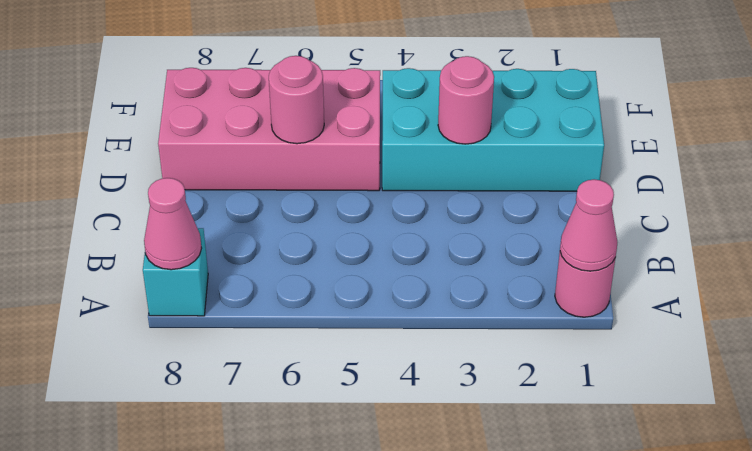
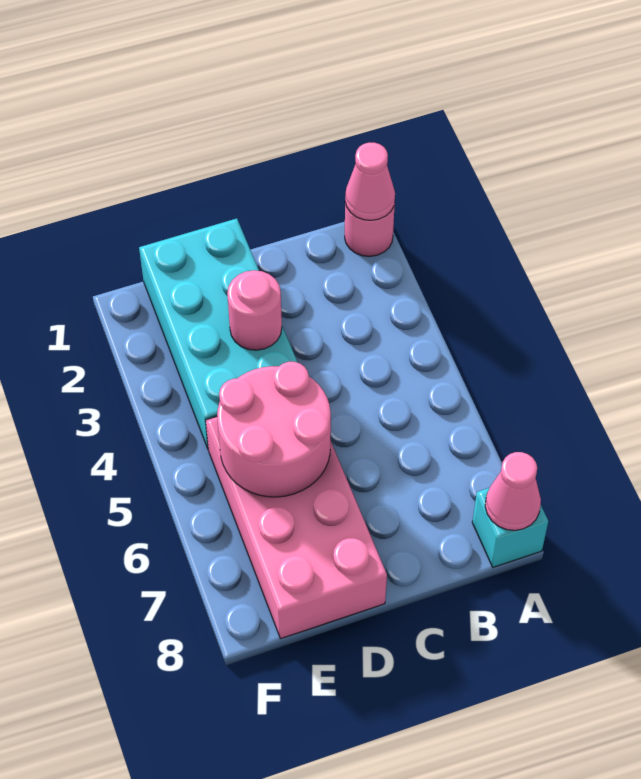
pink 1x1 round brick [269,56,324,144] -> pink 2x2 round brick [217,362,331,497]

